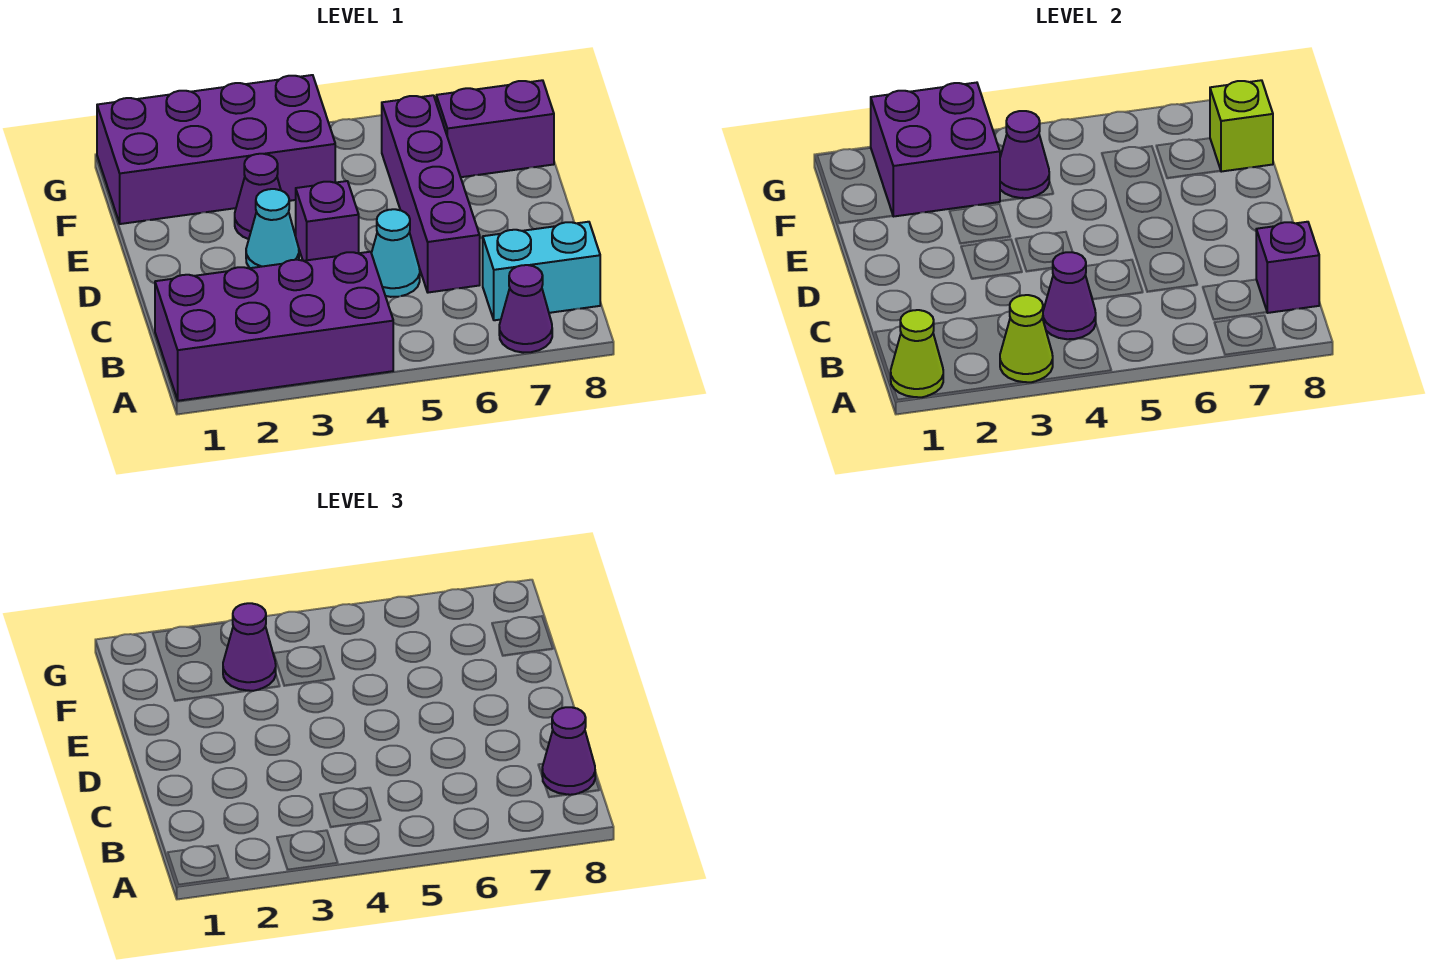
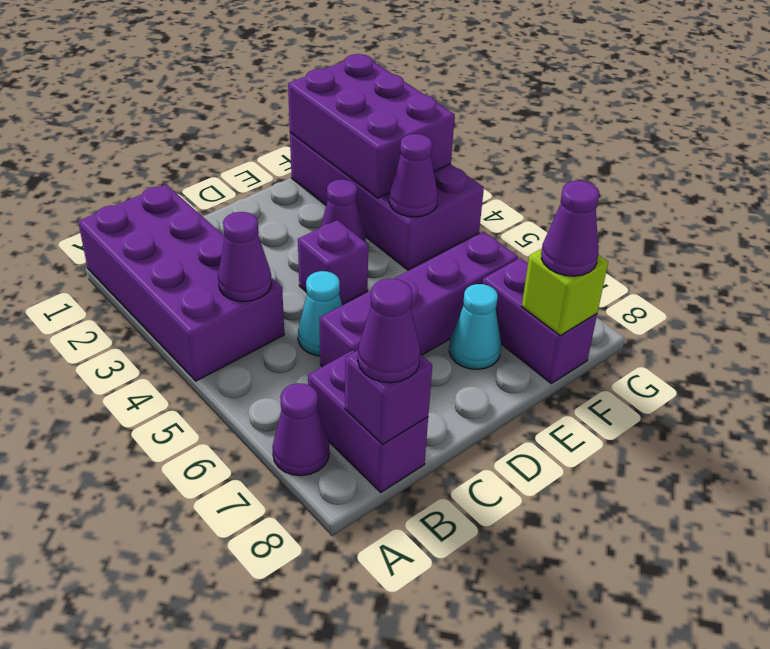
lime 1x1 cone [891,310,943,397] -> none
lime 1x1 cone [1000,295,1053,382] -> none
cyan 1x2 brick [483,222,600,320] -> purple 1x2 brick [308,350,428,492]
cyan 1x1 cone [246,189,299,268] -> cyan 1x1 cone moved to [449,284,501,369]
purple 2x2 brick [871,83,1000,217] -> purple 2x3 brick [288,54,455,198]
purple 1x1 cone [223,603,276,691] -> purple 1x1 cone moved to [541,181,599,276]

